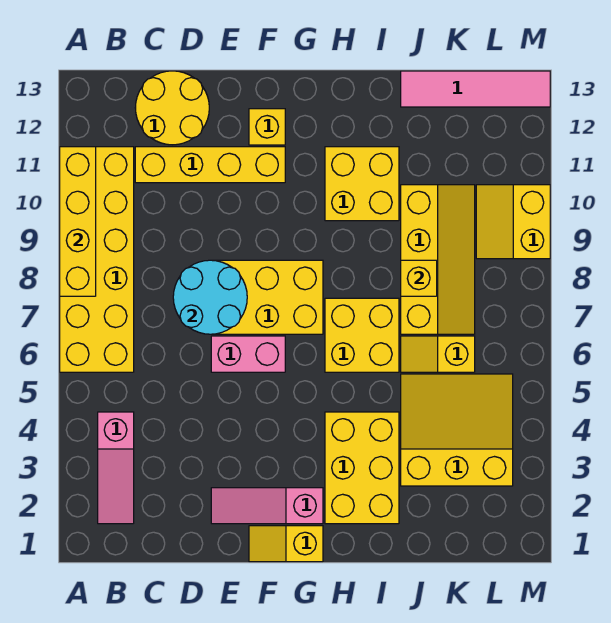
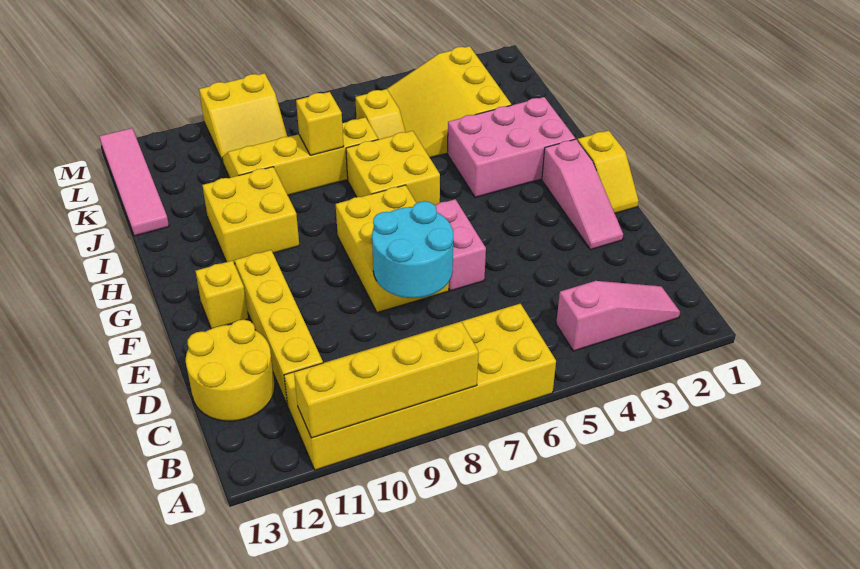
yellow 2x3 brick [325,412,399,524] -> pink 2x3 brick [448,97,575,197]

